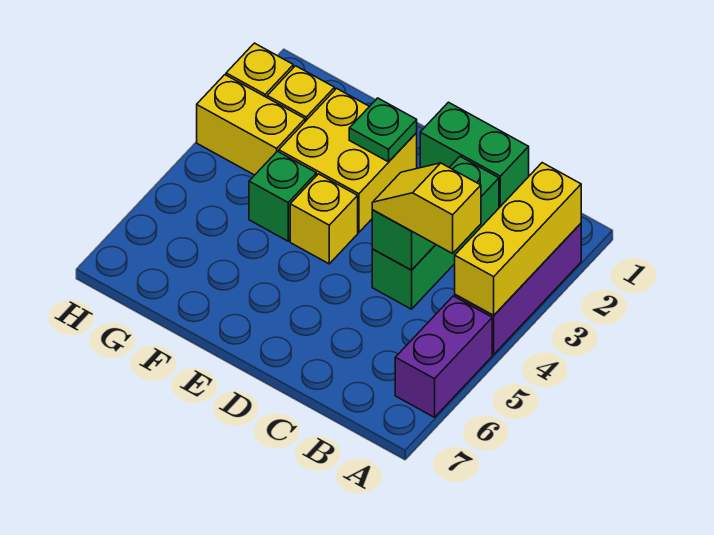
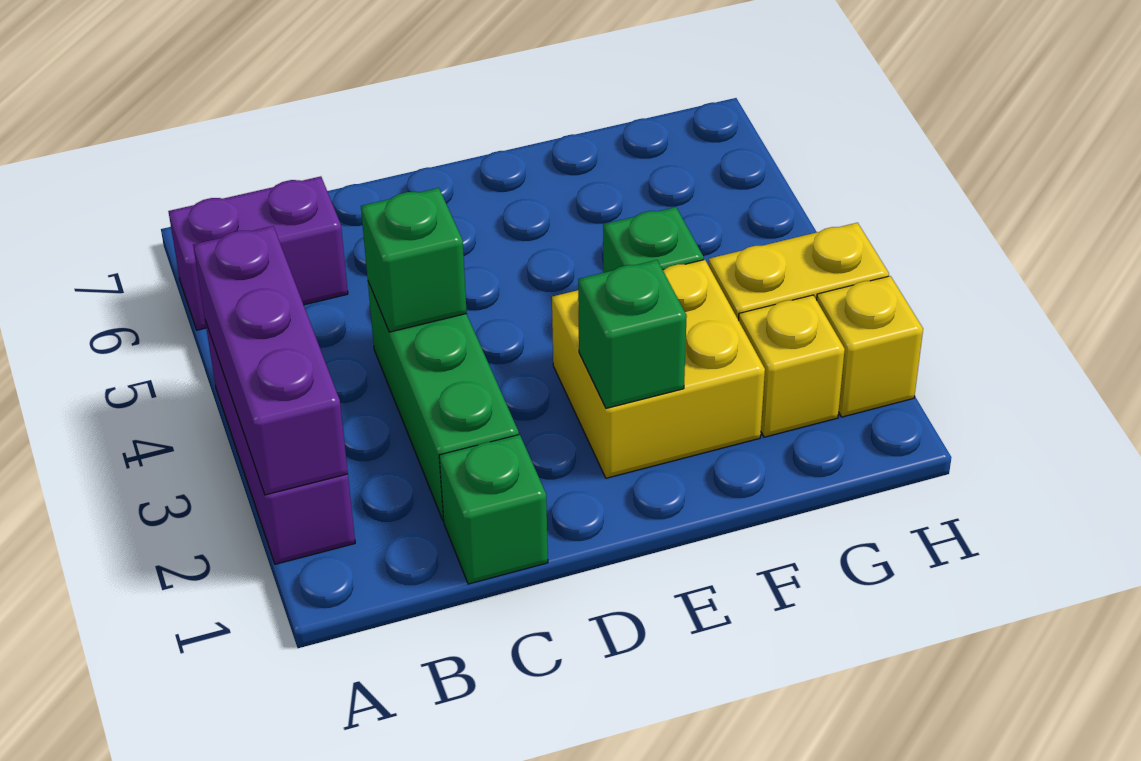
yellow 1x3 brick [455,163,581,315] -> purple 1x3 brick [193,226,348,495]
purple 1x2 brick [395,296,492,417] -> purple 1x2 brick turned to [168,176,348,330]
yellow 1x2 slope [372,163,481,253] -> none
green 1x2 brick [420,102,529,208] -> green 1x1 brick [439,434,548,584]
green 1x1 plate [349,98,417,162] -> green 1x1 brick [578,260,687,408]
yellow 1x1 brick [290,174,358,264] -> none

